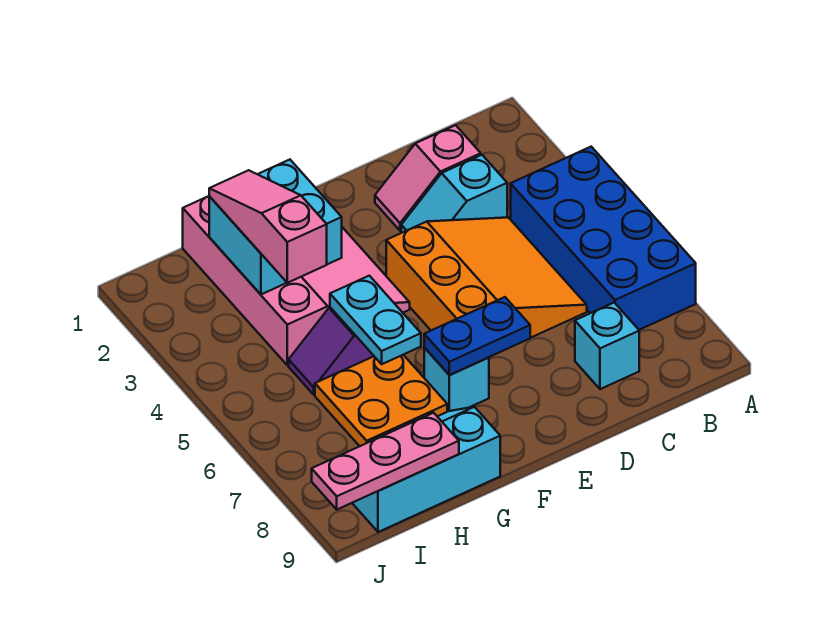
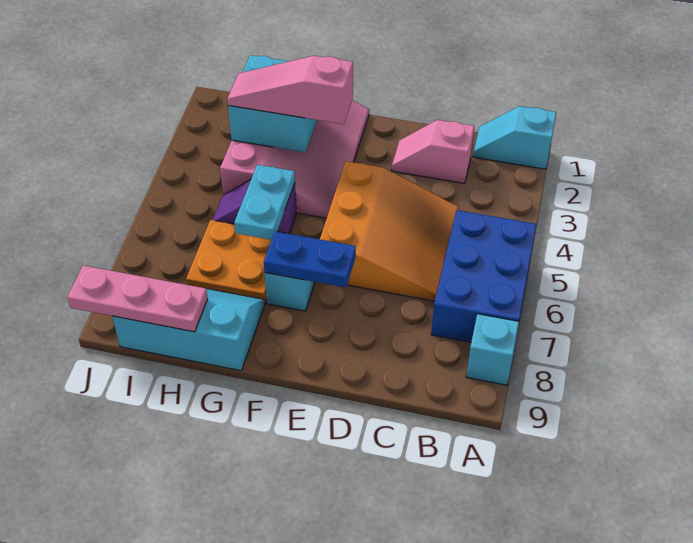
blue 2x4 brick [511,147,696,330] -> blue 2x3 brick [431,210,536,342]
cyan 1x2 slope [401,155,507,233] -> cyan 1x2 slope moved to [473,106,556,169]
cyan 1x1 brick [575,303,639,389] -> cyan 1x1 brick moved to [466,314,519,385]
pink 1x3 slope [209,170,327,283] -> pink 1x3 slope turned to [227,56,353,124]

